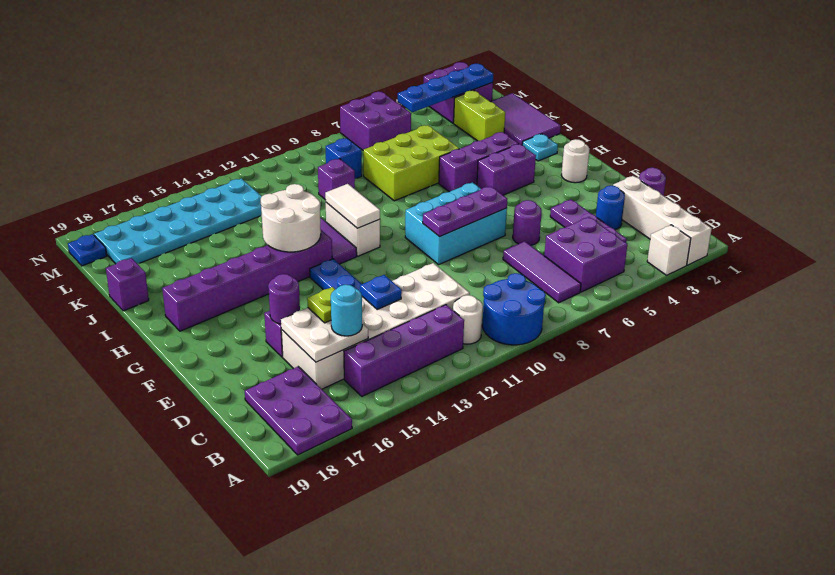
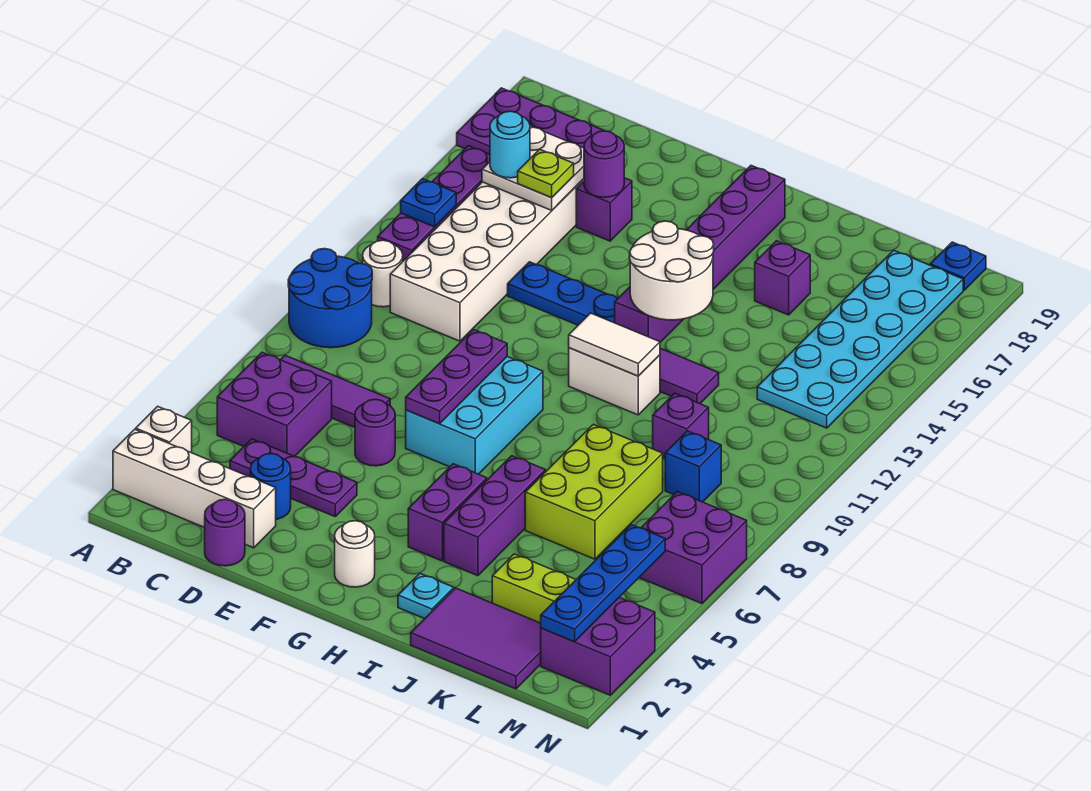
blue 1x1 plate [360,275,402,309] -> blue 1x1 plate moved to [401,179,456,227]
purple 1x1 brick [106,258,149,311] -> purple 1x1 brick moved to [755,241,810,315]

